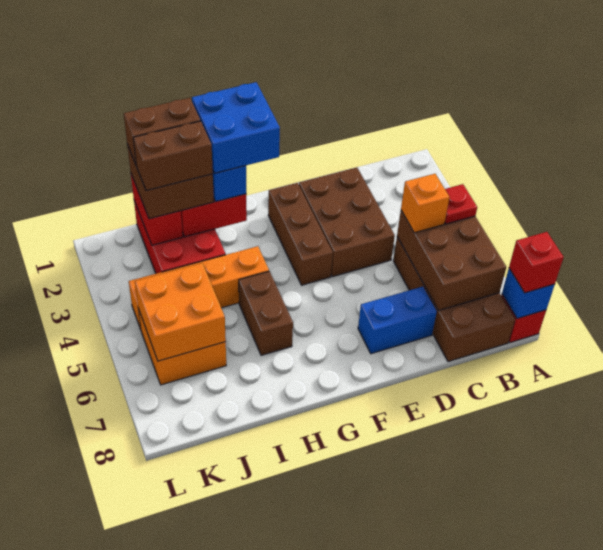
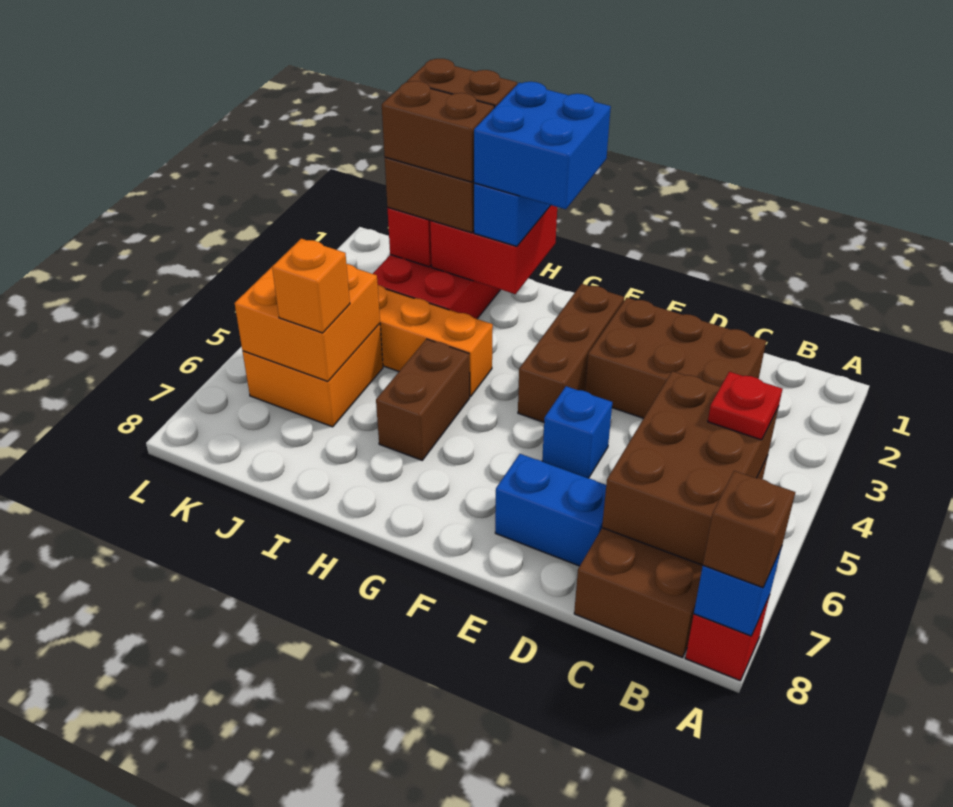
red 1x1 brick [509,232,564,293] -> brown 1x1 brick [703,471,795,588]
orange 1x1 brick [401,174,450,233] -> orange 1x1 brick moved to [272,239,350,333]
brown 2x3 brick [299,167,395,277] -> brown 2x3 brick turned to [585,298,766,418]
none -> blue 1x1 brick [542,386,612,478]

